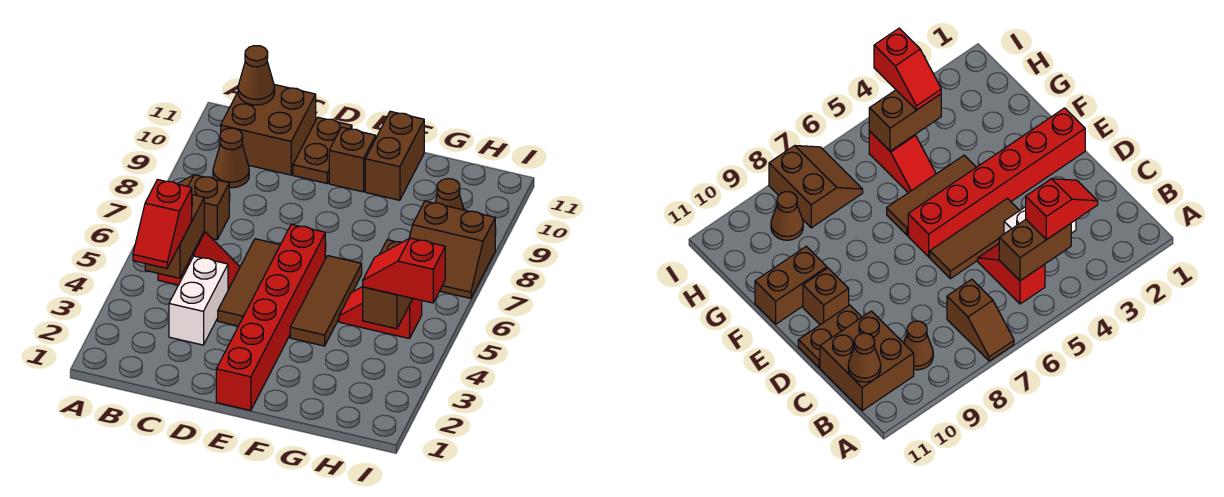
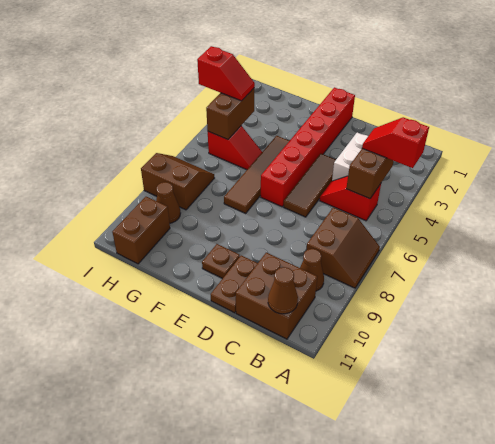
brown 1x2 slope [178,175,229,239] -> brown 2x2 slope [306,208,380,288]
red 1x2 slope [133,180,192,268] -> red 1x2 slope turned to [362,117,429,168]
brown 1x1 brick [329,127,376,192] -> brown 1x1 plate [202,244,240,279]
brown 1x3 tile [290,256,362,346] -> brown 1x4 tile [224,136,289,213]
brown 1x2 brick [365,111,424,200] -> brown 1x2 brick moved to [112,197,170,264]

